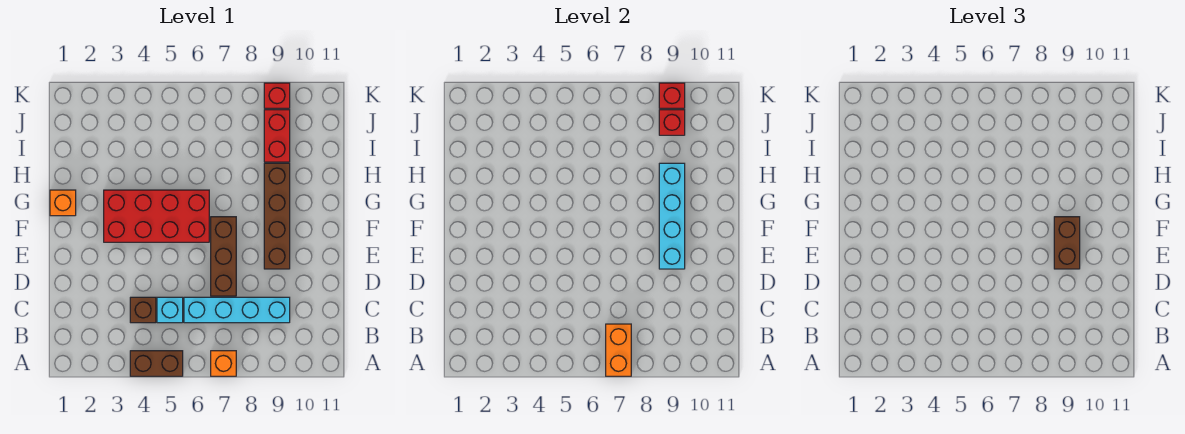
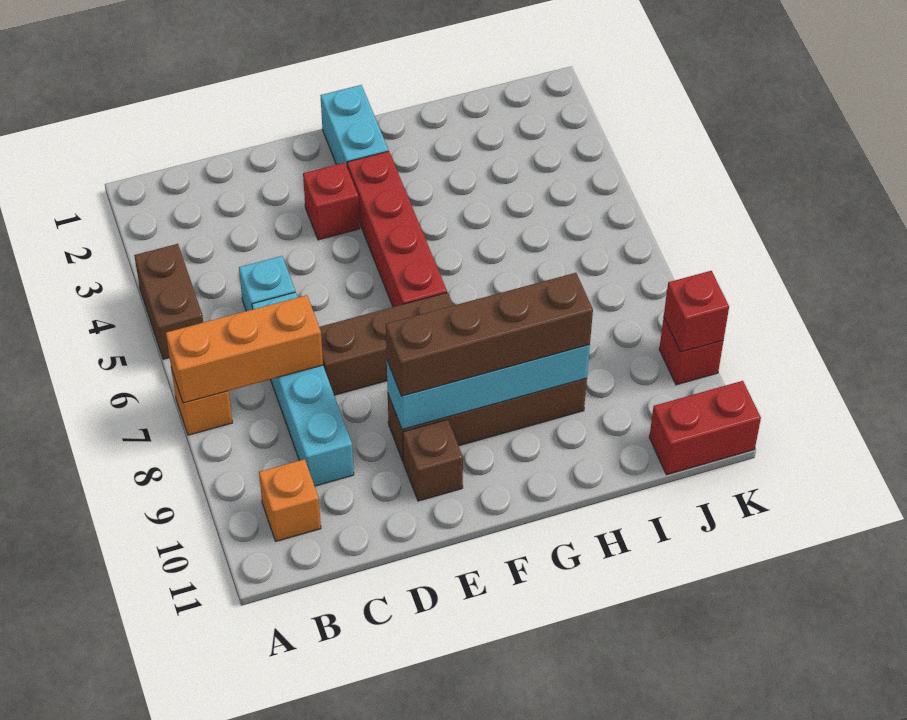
orange 1x2 brick [606,324,631,376] -> orange 1x3 brick [166,295,323,403]
brown 1x1 brick [130,297,156,323] -> brown 1x1 brick moved to [403,419,463,501]
brown 1x2 brick [1054,217,1080,269] -> brown 1x4 brick [386,273,593,396]
none -> cyan 1x2 brick [320,85,388,166]
red 2x4 brick [104,190,209,242] -> red 1x4 brick [347,151,447,307]
orange 1x1 brick [50,190,76,216] -> orange 1x1 brick moved to [259,459,321,541]
red 1x2 brick [264,110,290,162] -> red 1x2 brick moved to [649,381,761,475]
red 1x1 brick [659,110,685,135] -> red 1x1 brick moved to [303,163,360,240]

